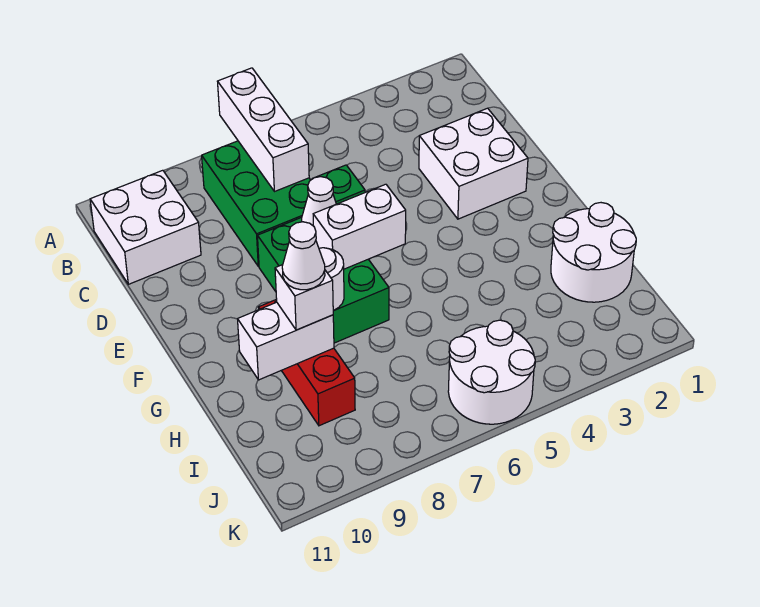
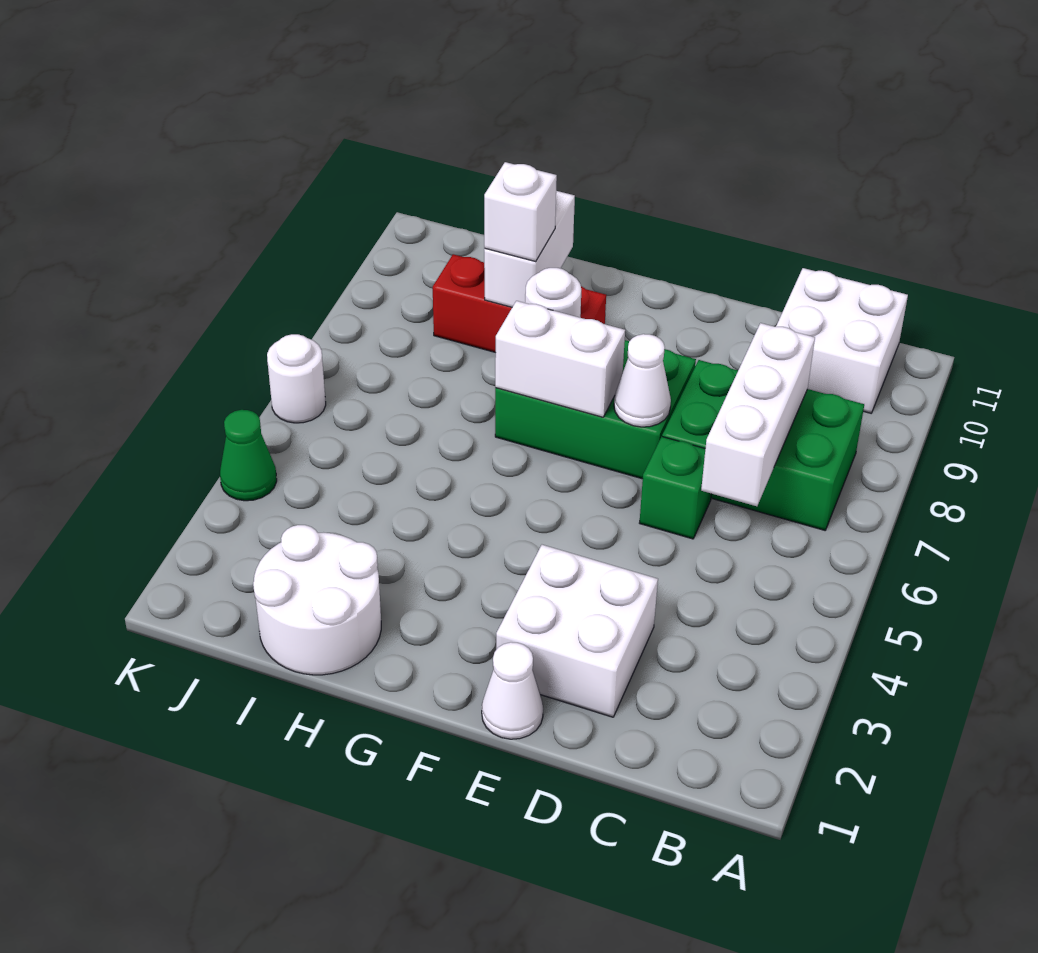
white 1x3 brick [218,68,309,192] -> white 1x3 brick turned to [701,323,815,506]
white 1x2 brick [313,184,406,269] -> white 1x2 brick turned to [495,301,625,417]
white 1x1 cone [282,222,325,290] -> white 1x1 cone moved to [482,642,543,739]
white 2x2 round brick [448,320,535,424] -> white 1x1 round brick [267,334,326,423]
none -> green 1x1 cone [220,410,277,501]

